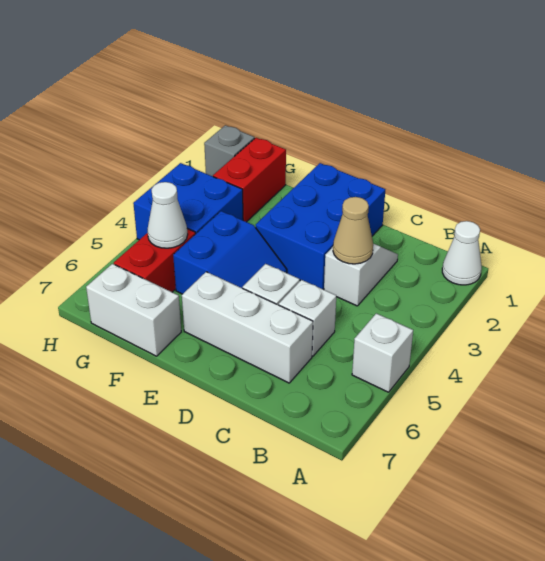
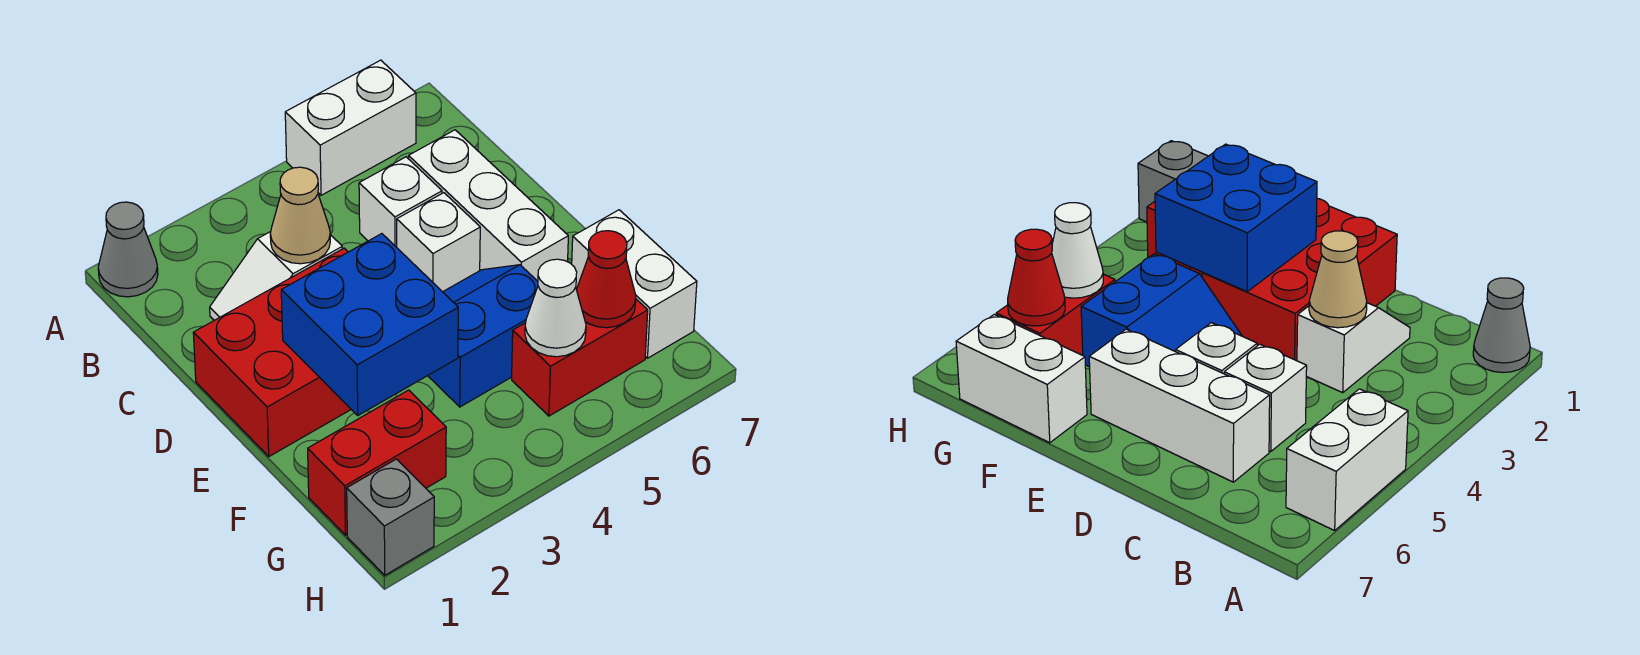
white 1x1 cone [442,221,482,285] -> grey 1x1 cone [98,202,158,297]
white 1x1 brick [352,313,413,392] -> white 1x2 brick [285,60,416,195]
blue 2x3 brick [256,163,385,289] -> red 2x3 brick [193,248,351,456]
blue 2x2 brick [133,163,243,240] -> blue 2x2 brick moved to [281,234,458,415]
none -> red 1x1 cone [576,231,636,328]

